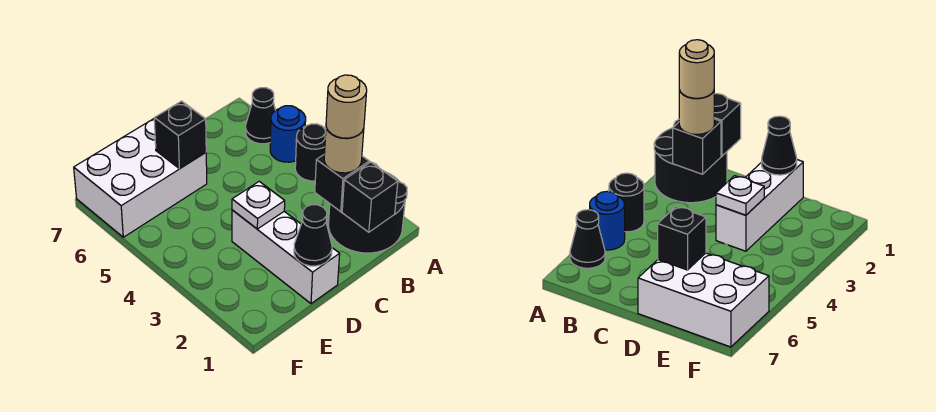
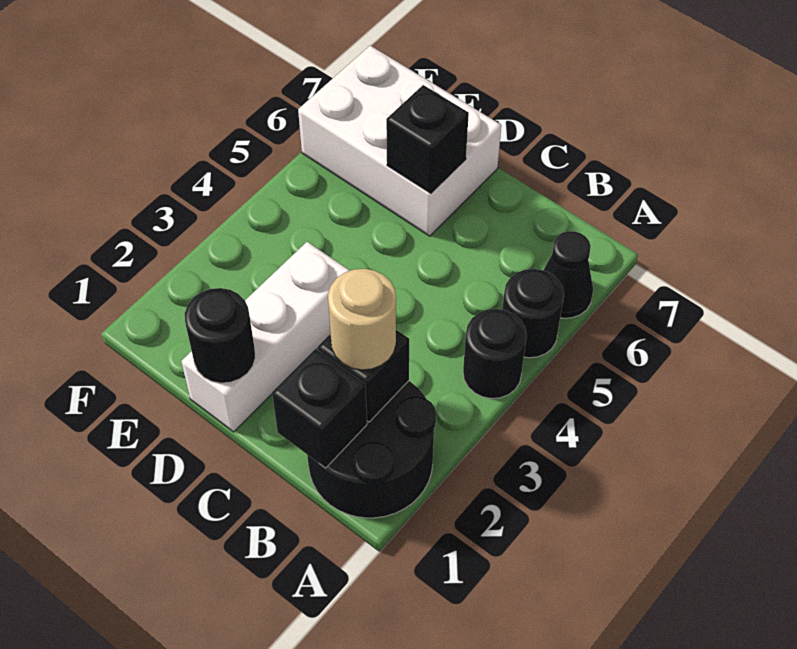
blue 1x1 round brick [270,106,306,162] -> black 1x1 round brick [502,269,564,358]
tan 1x1 round brick [326,75,367,138] -> none
black 1x1 cone [294,205,332,266] -> black 1x1 round brick [185,288,255,383]
white 1x1 plate [232,181,285,229] -> none

